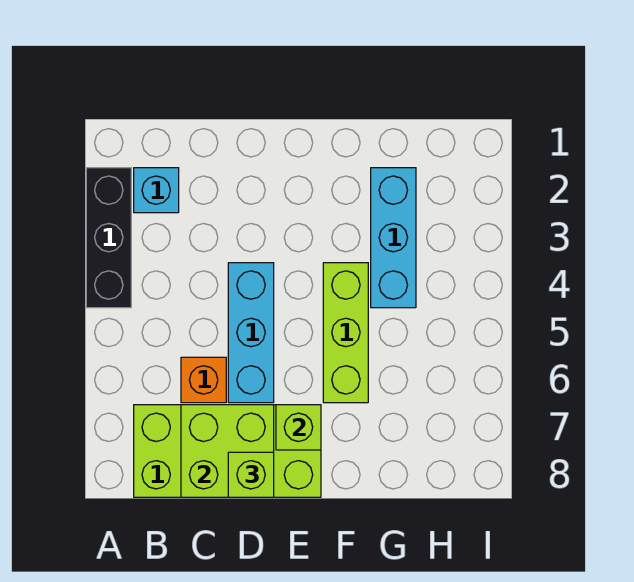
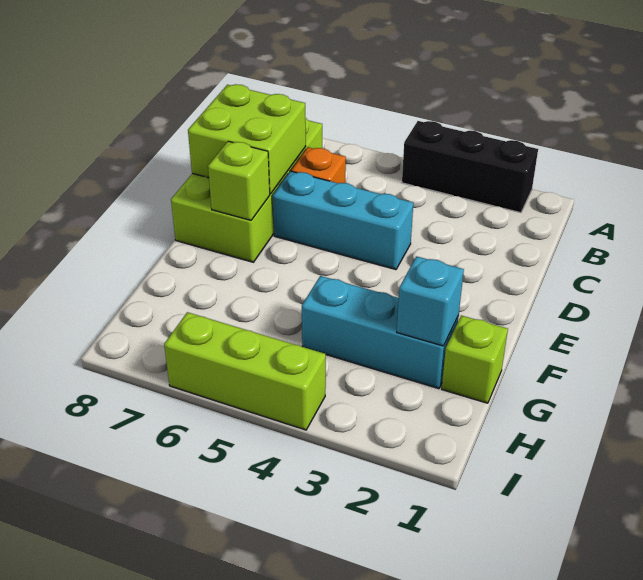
cyan 1x1 brick [134,168,179,213] -> cyan 1x1 brick moved to [397,256,464,346]
lime 1x1 brick [228,452,274,497] -> lime 1x1 brick moved to [442,315,508,403]
lime 1x3 brick [323,263,368,403] -> lime 1x3 brick moved to [164,312,326,430]

